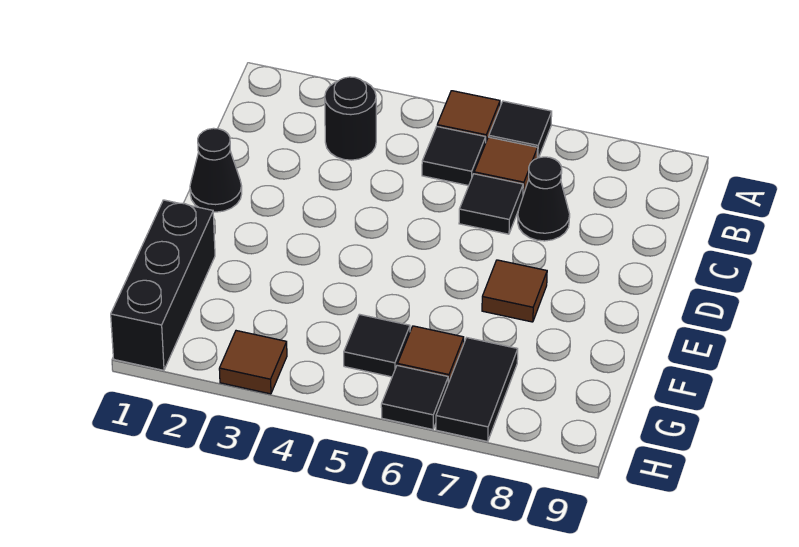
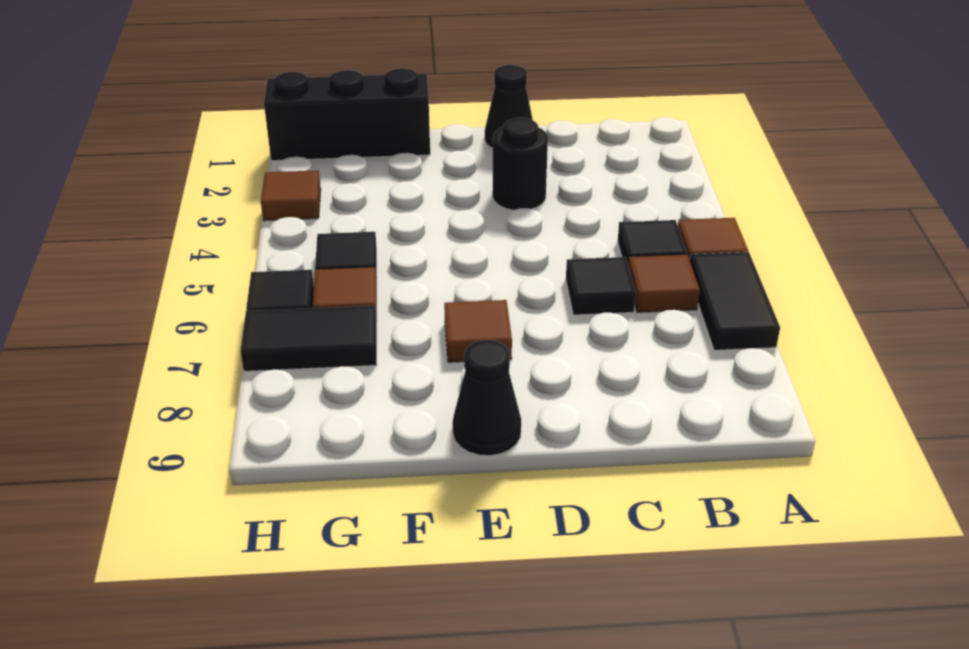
black 1x1 tile [489,101,552,158] -> black 1x2 tile [690,252,780,350]
black 1x1 round brick [325,77,376,160] -> black 1x1 round brick moved to [492,118,548,210]
black 1x1 cone [518,157,570,241] -> black 1x1 cone moved to [452,340,521,456]

